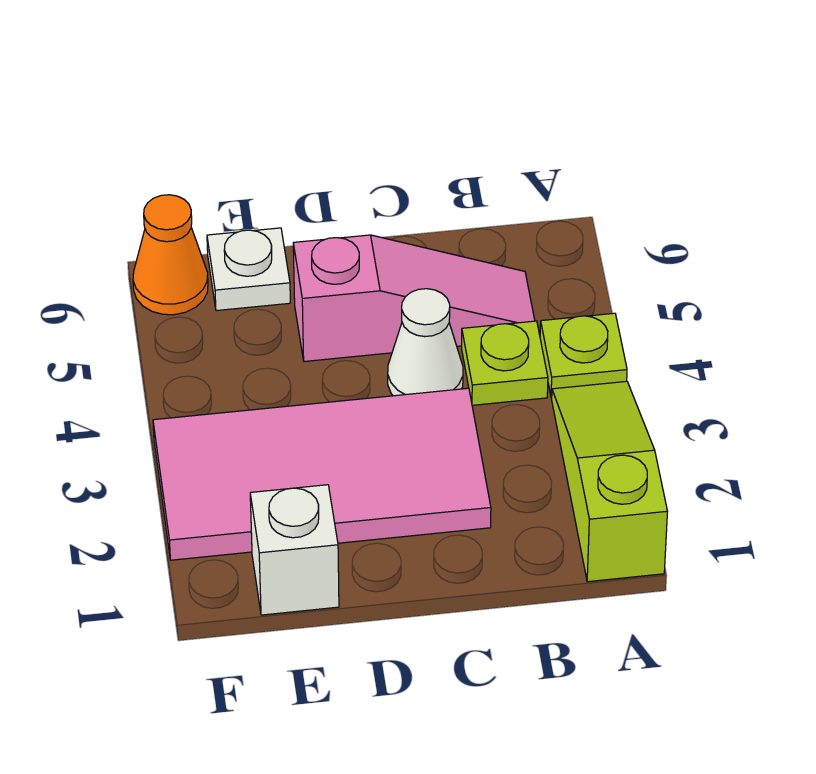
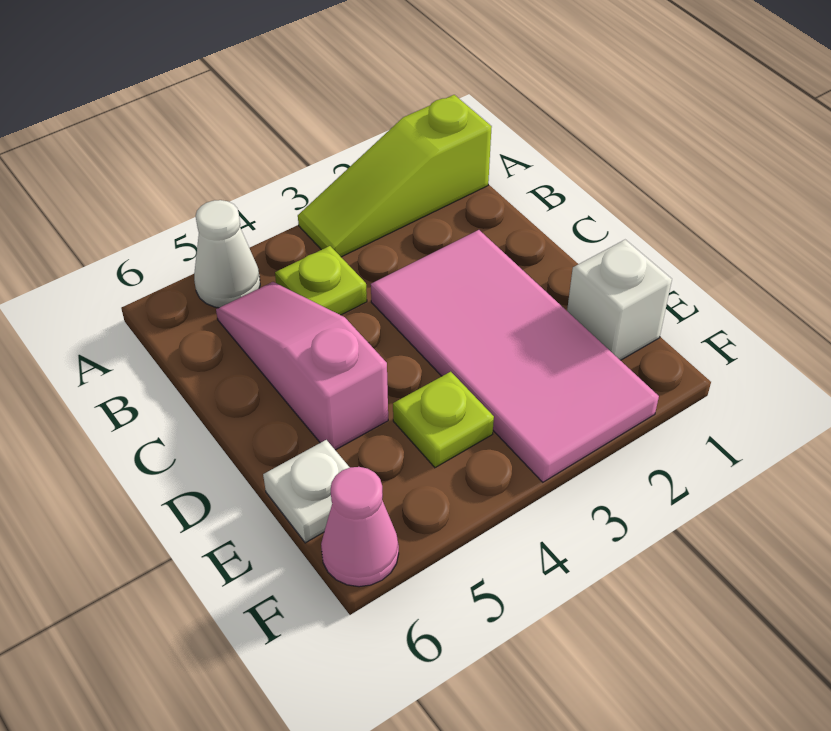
lime 1x1 plate [540,313,627,398] -> lime 1x1 plate moved to [393,372,494,468]
white 1x1 cone [388,289,463,396] -> white 1x1 cone moved to [194,200,260,308]
orange 1x1 cone [133,195,208,315] -> pink 1x1 cone [321,467,399,587]

